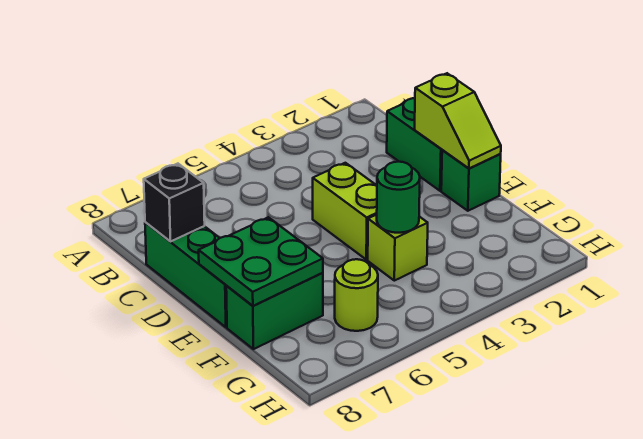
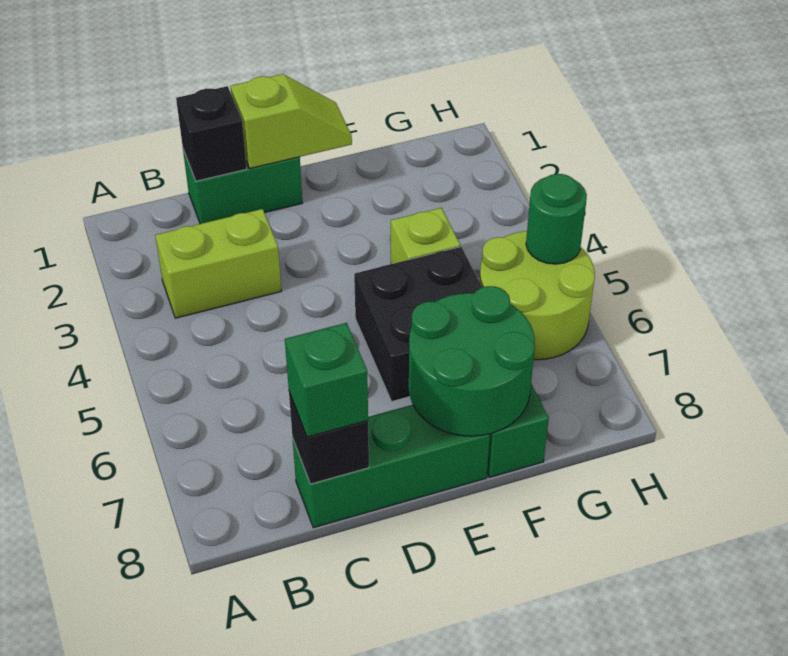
none -> black 1x1 brick [176,86,247,181]
lime 1x2 brick [313,163,377,260] -> lime 1x2 brick moved to [155,209,281,318]
green 1x1 brick [441,150,501,211] -> green 1x1 brick moved to [285,323,368,437]
none -> black 2x2 brick [354,247,482,401]
green 2x2 plate [199,217,323,306] -> green 2x2 round brick [409,286,535,436]
green 1x1 round brick [377,162,420,233] -> green 1x1 round brick moved to [526,174,587,264]
lime 1x1 round brick [335,259,378,331] -> lime 2x2 round brick [480,231,595,360]

